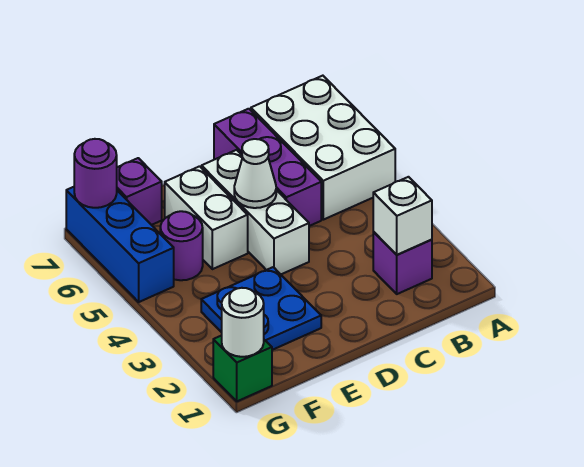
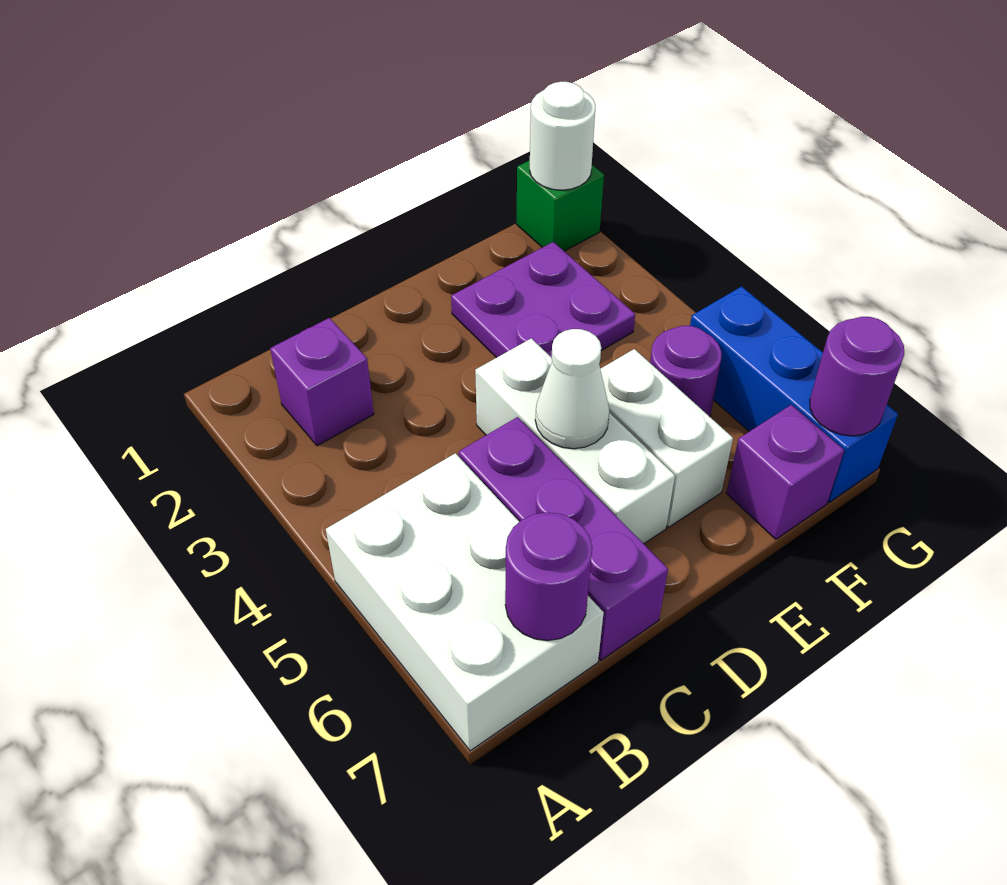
white 1x1 brick [373,177,432,255] -> none
none -> purple 1x1 round brick [505,512,592,641]
blue 2x2 plate [201,267,321,350] -> purple 2x2 plate [451,242,635,358]

